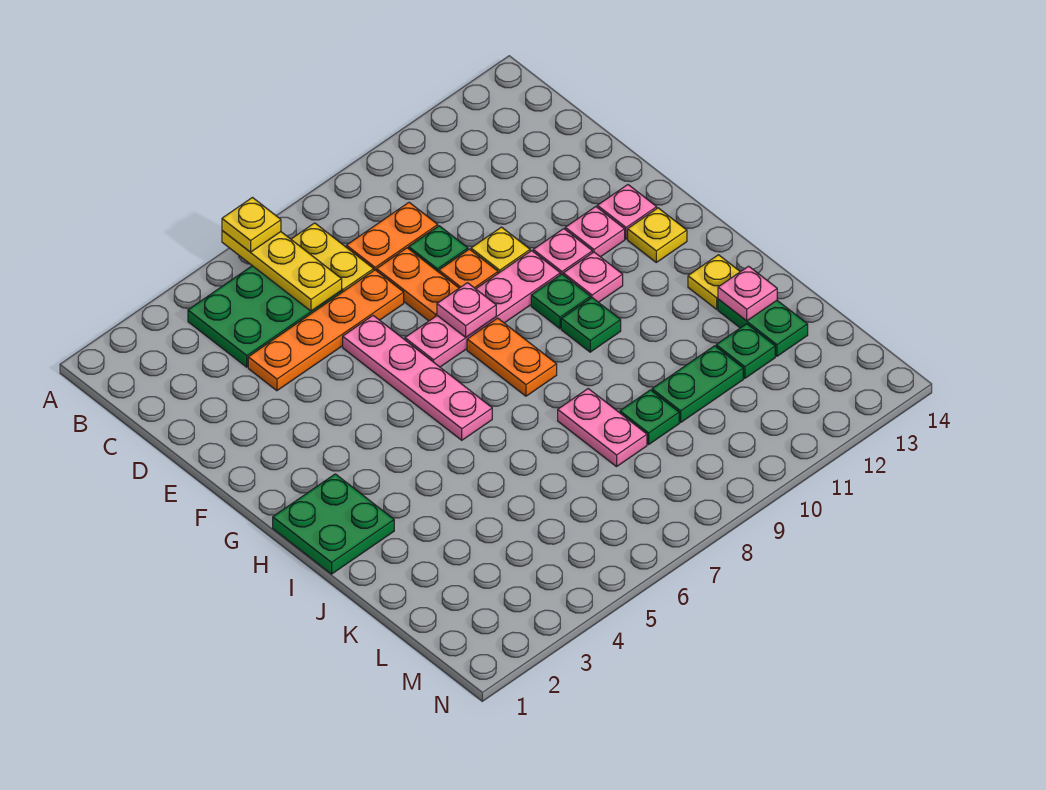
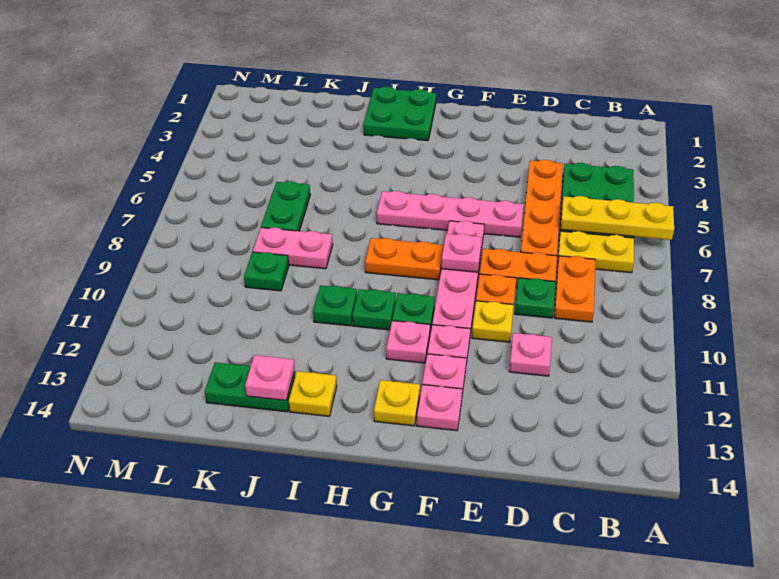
yellow 1x1 plate [222,198,281,252] -> none
none -> pink 1x1 plate [509,333,552,376]
green 1x2 plate [652,346,743,422] -> green 1x2 plate moved to [261,181,310,231]
green 1x1 plate [716,324,775,378] -> green 1x1 plate moved to [313,285,357,326]

